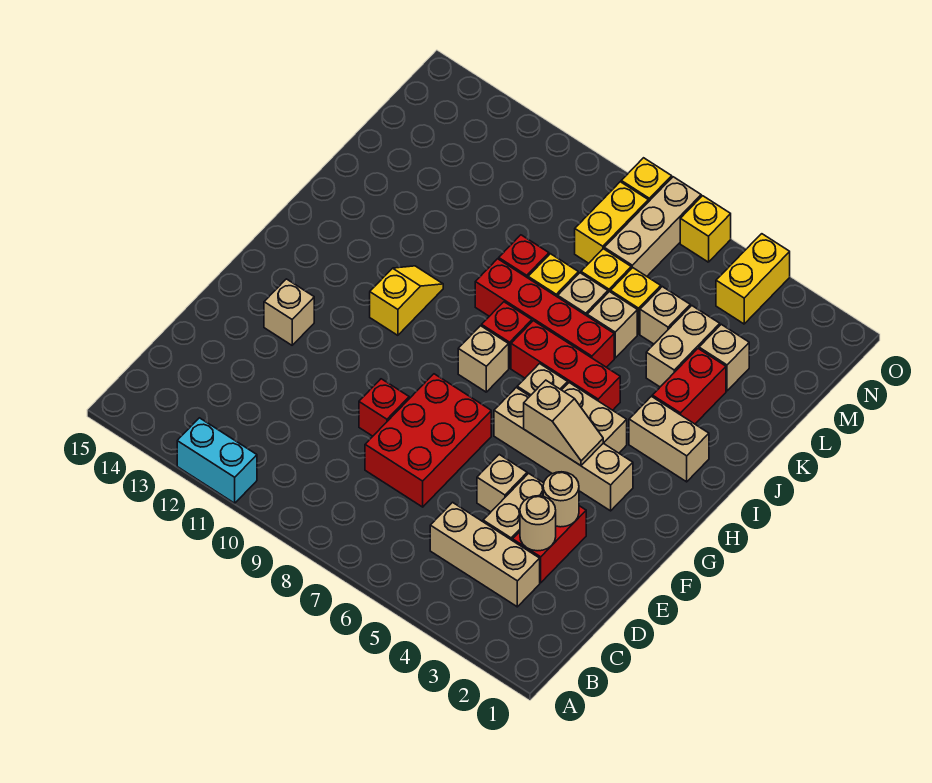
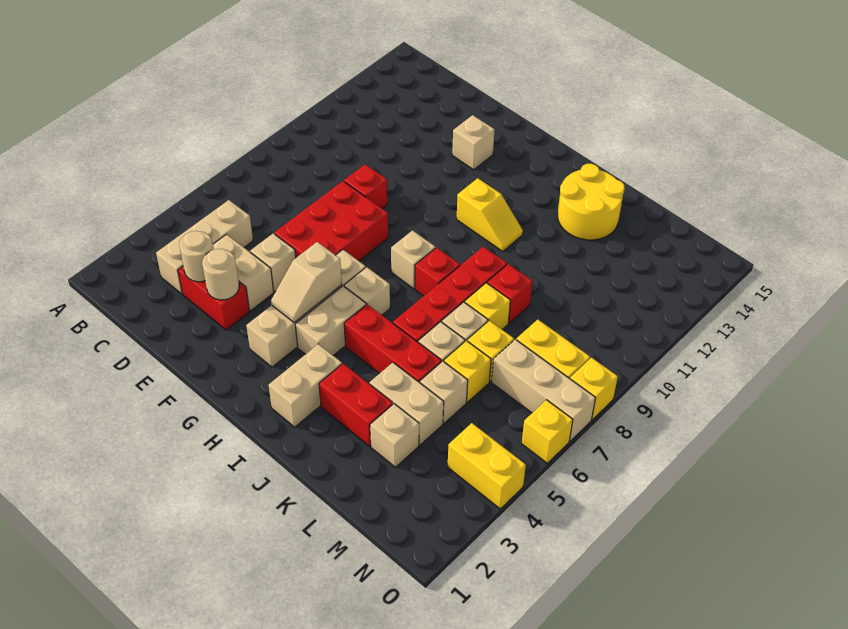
cyan 1x2 brick [177,418,257,503] -> none
red 2x3 brick [365,374,491,507] -> red 2x3 brick turned to [275,181,388,261]
red 1x3 brick [511,321,620,410] -> red 1x3 brick turned to [344,304,441,383]
none -> yellow 2x2 round brick [558,164,625,240]

